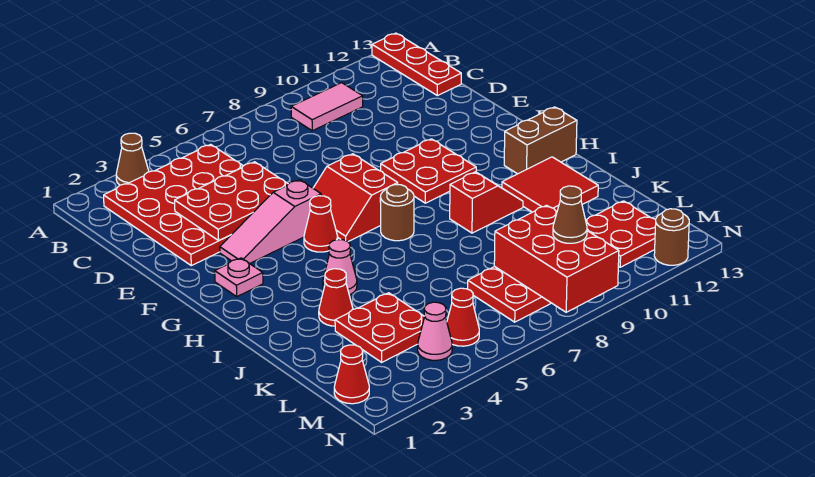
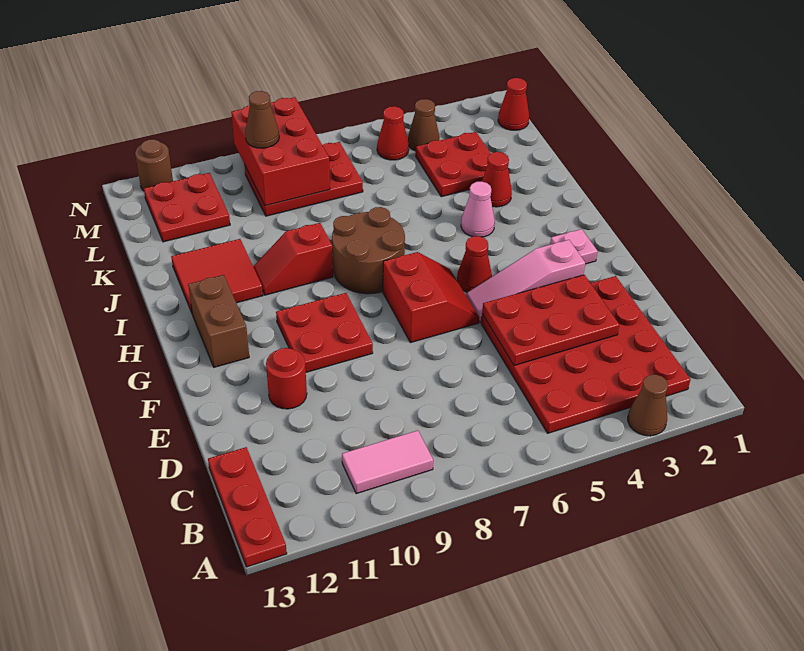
none -> red 1x1 round brick [266,348,307,409]
pink 1x3 slope [220,180,321,264] -> pink 1x3 slope turned to [466,240,585,322]
brown 1x1 round brick [380,185,414,241] -> brown 2x2 round brick [332,207,405,294]
brown 1x2 brick [504,107,577,174] -> brown 1x2 brick turned to [188,275,249,367]
pink 1x1 cone [418,302,452,360] -> brown 1x1 cone [408,99,439,151]

